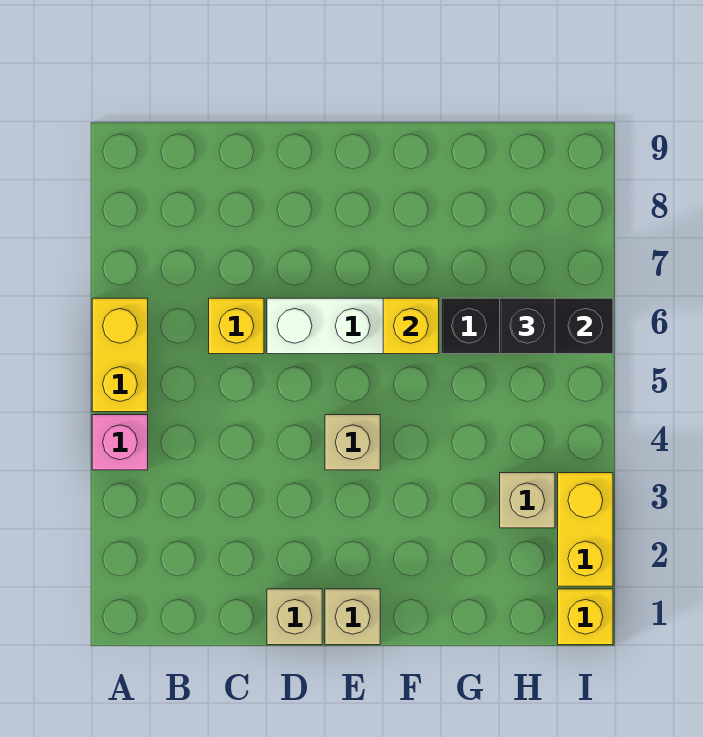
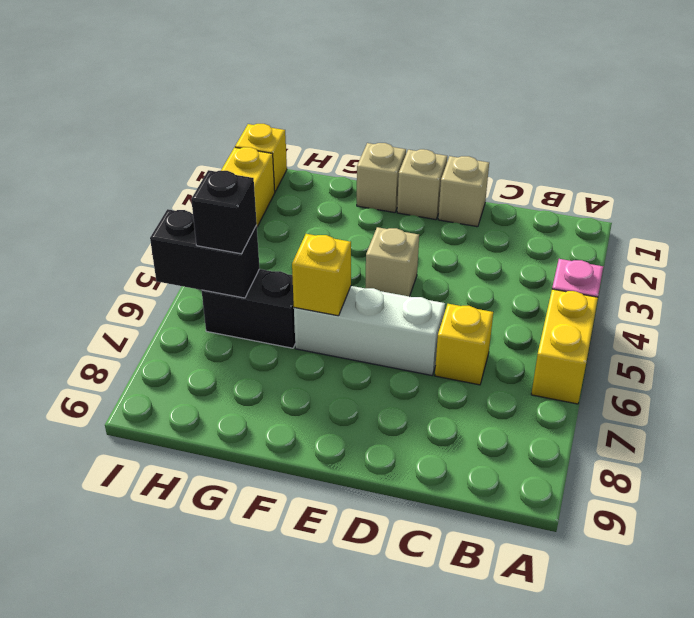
tan 1x1 brick [500,473,555,528] -> tan 1x1 brick moved to [357,143,406,213]

